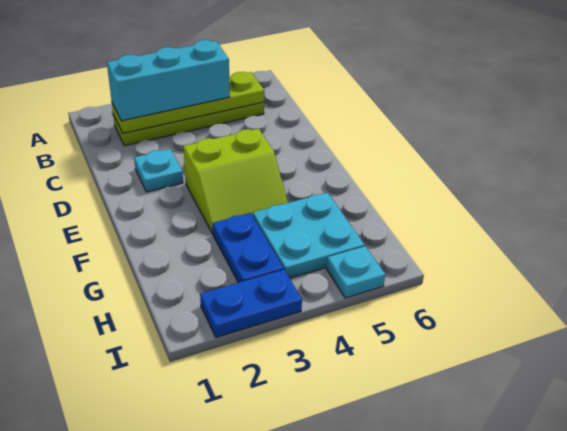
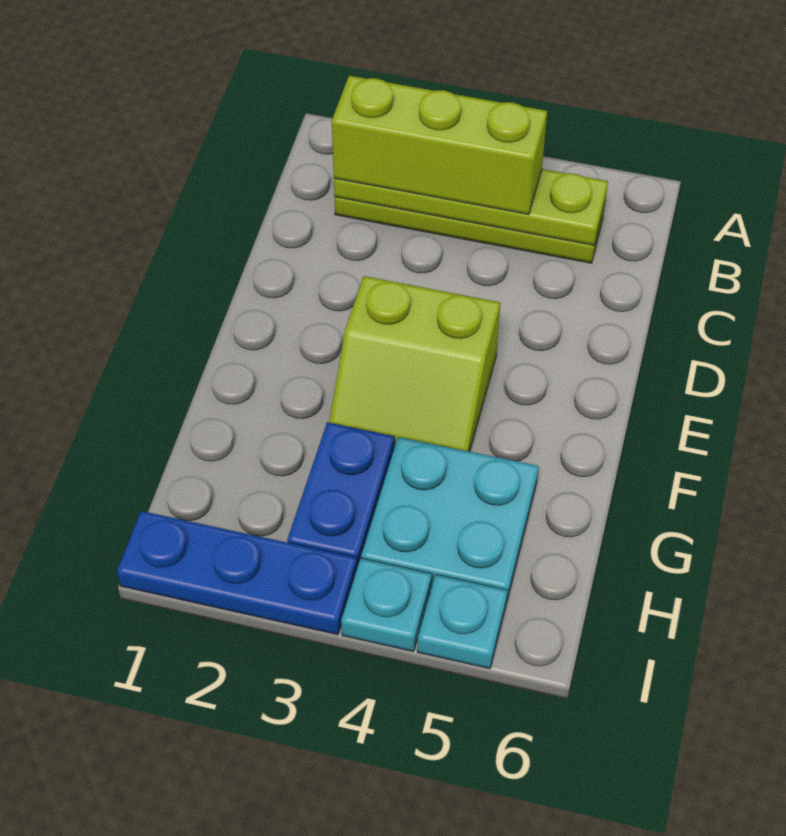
cyan 1x3 brick [107,40,230,121] -> lime 1x3 brick [332,76,547,214]
cyan 1x1 plate [134,149,183,192] -> cyan 1x1 plate moved to [341,559,432,652]
blue 1x2 plate [200,270,302,337] -> blue 1x3 plate [117,511,357,635]

